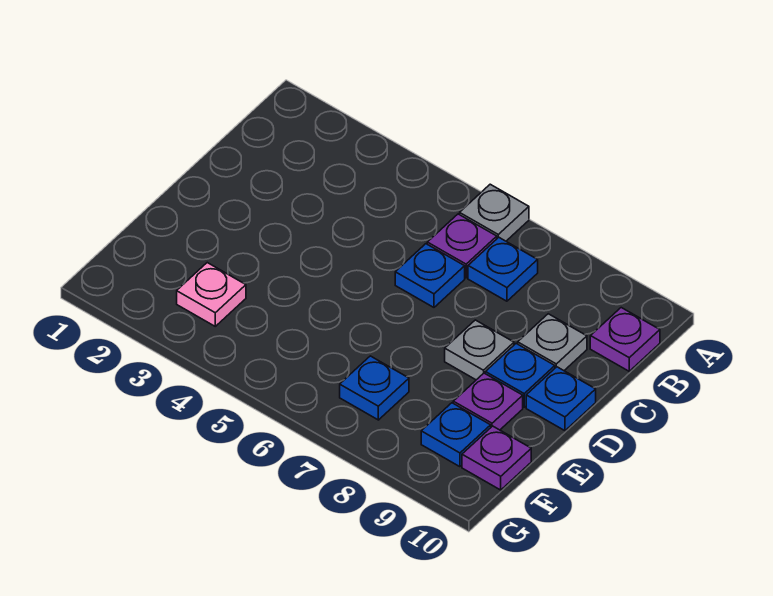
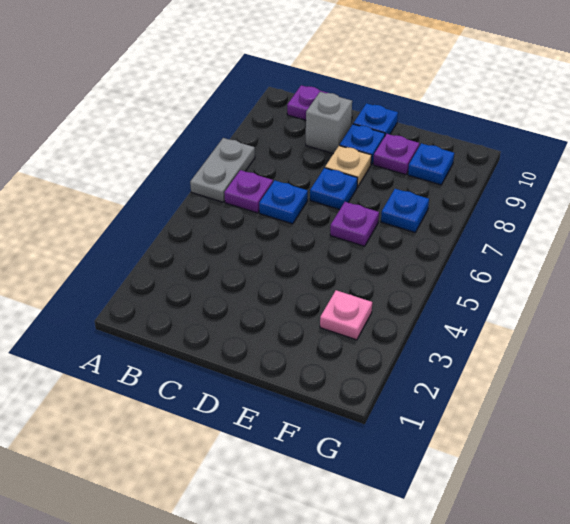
grey 1x1 plate [460,184,529,241] -> grey 1x2 plate [190,138,255,202]
blue 1x1 plate [468,237,538,301] -> blue 1x1 plate moved to [310,168,358,210]
grey 1x1 plate [518,314,587,370] -> grey 1x1 brick [306,92,352,154]
grey 1x1 plate [445,320,514,380] -> tan 1x1 plate [325,146,372,187]
purple 1x1 plate [462,426,531,490] -> purple 1x1 plate moved to [330,202,379,246]

